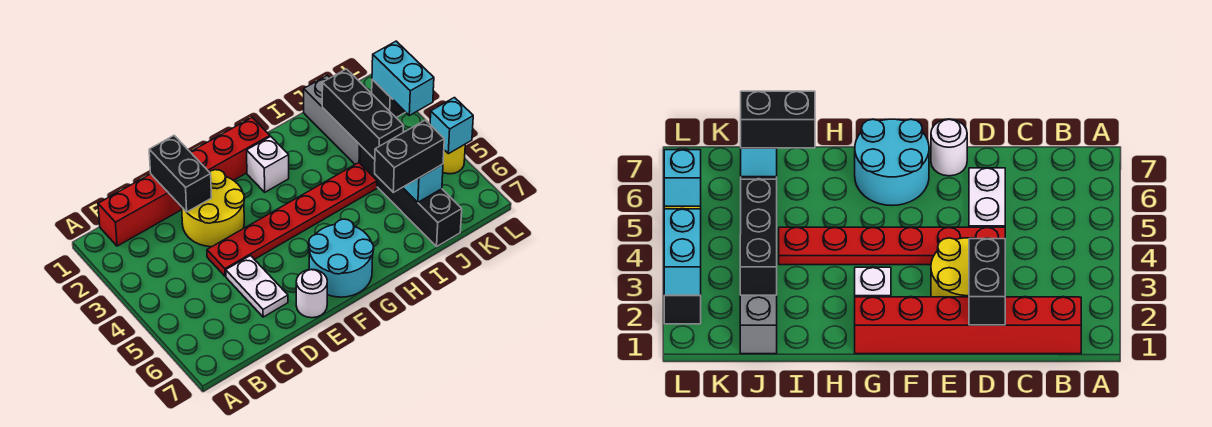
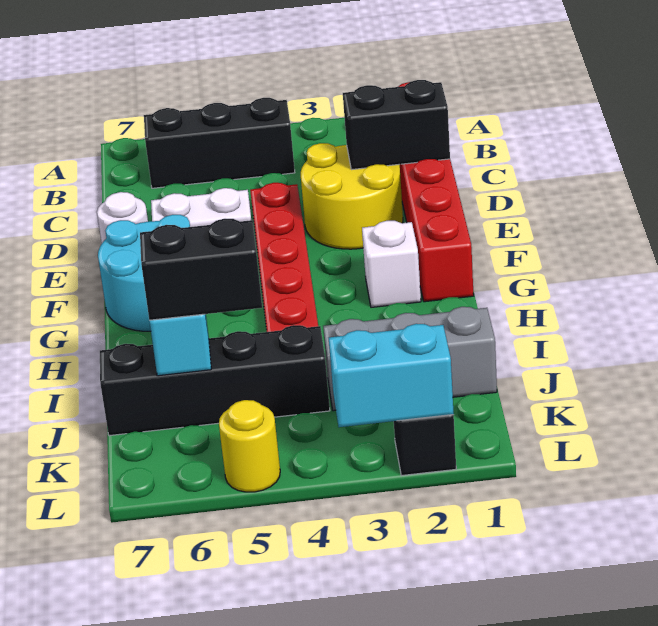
black 1x2 brick [375,120,444,192] -> black 1x2 brick turned to [140,218,262,320]
black 1x3 brick [322,69,404,159] -> black 1x3 brick moved to [144,98,295,188]
cyan 1x1 brick [430,98,473,154] -> none

